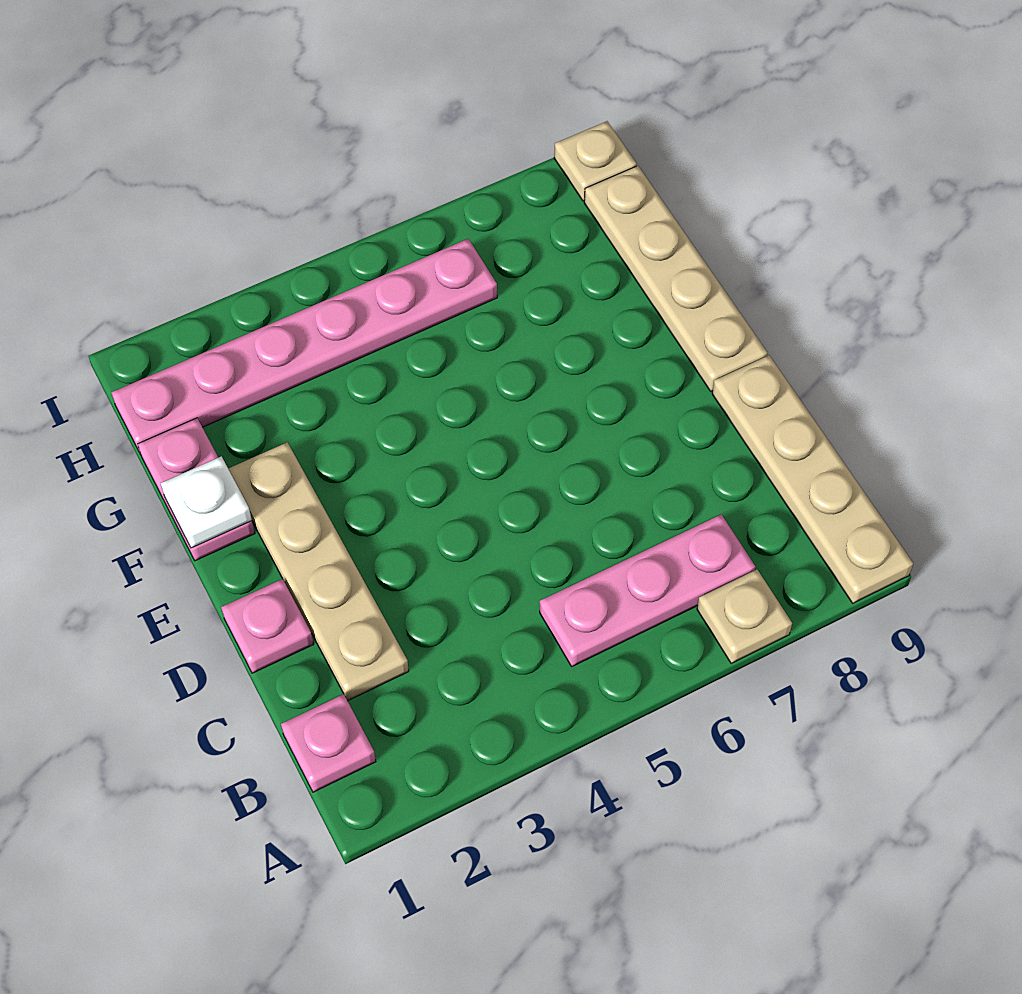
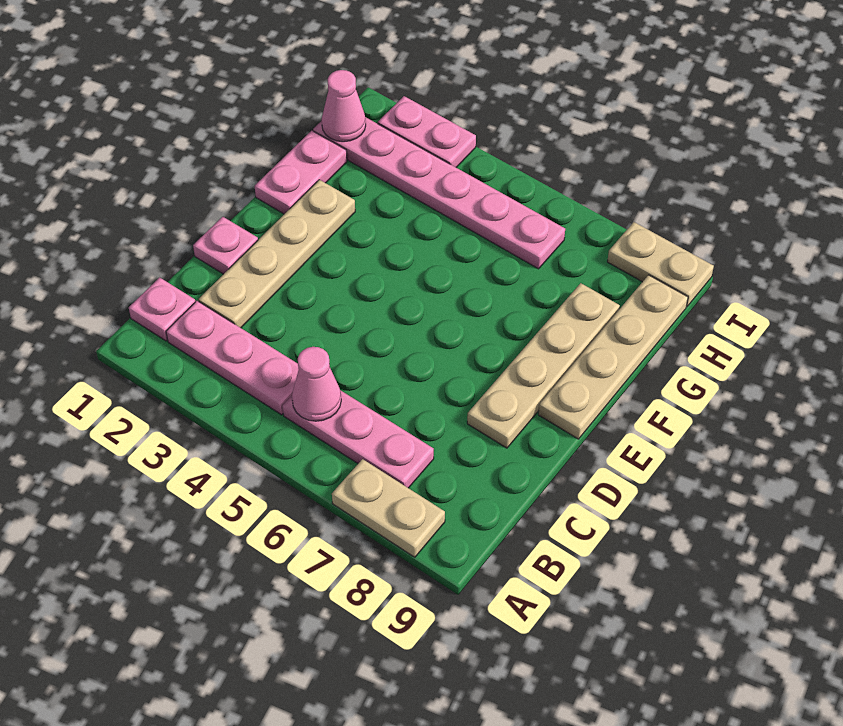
tan 1x1 plate [697,570,792,663] -> tan 1x2 plate [332,459,445,557]
tan 1x4 plate [712,355,913,603] -> tan 1x4 plate moved to [467,283,620,448]
none -> pink 1x3 plate [166,301,299,415]
none -> pink 1x1 cone [292,347,341,421]
white 1x1 plate [161,456,252,548] -> none
none -> pink 1x1 cone [322,70,366,142]
none -> pink 1x2 plate [378,96,476,167]
tan 1x1 plate [554,121,636,201] -> tan 1x2 plate [607,222,714,307]

